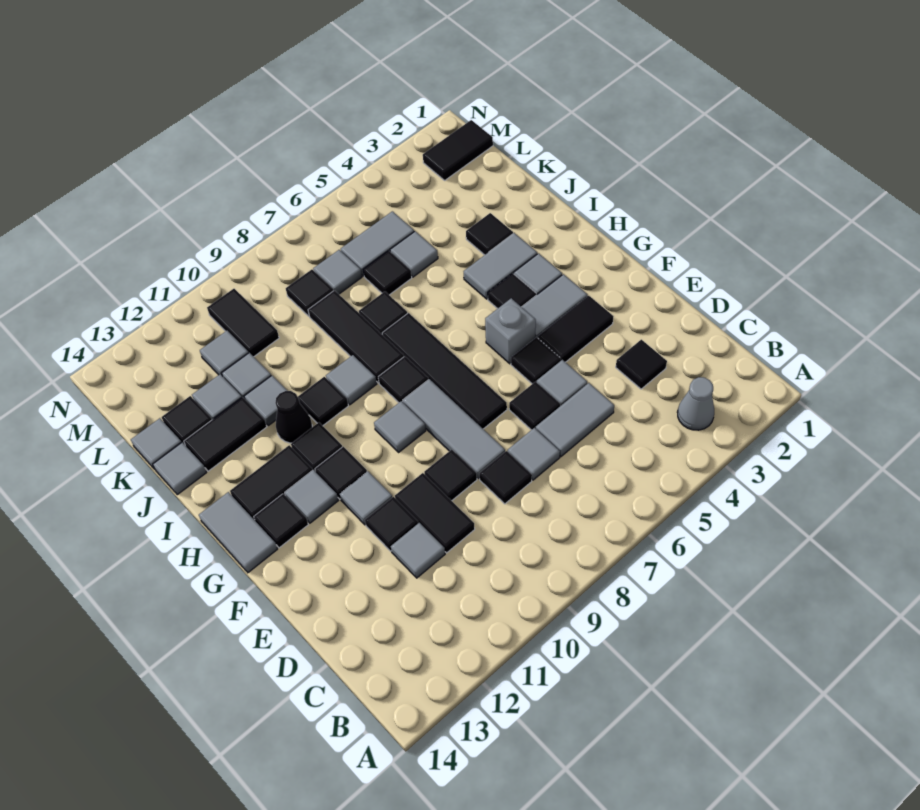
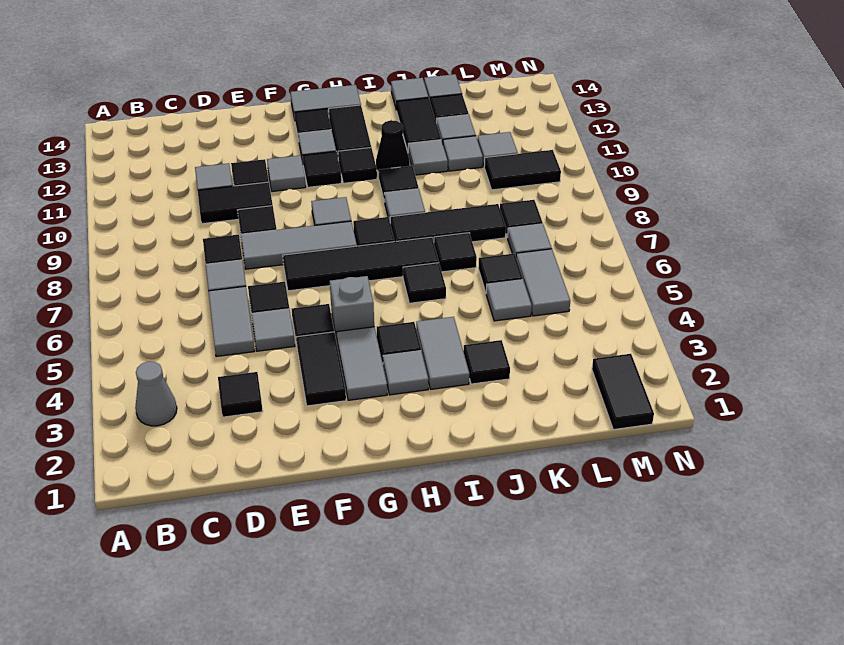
none -> black 1x1 tile [403,263,446,303]

